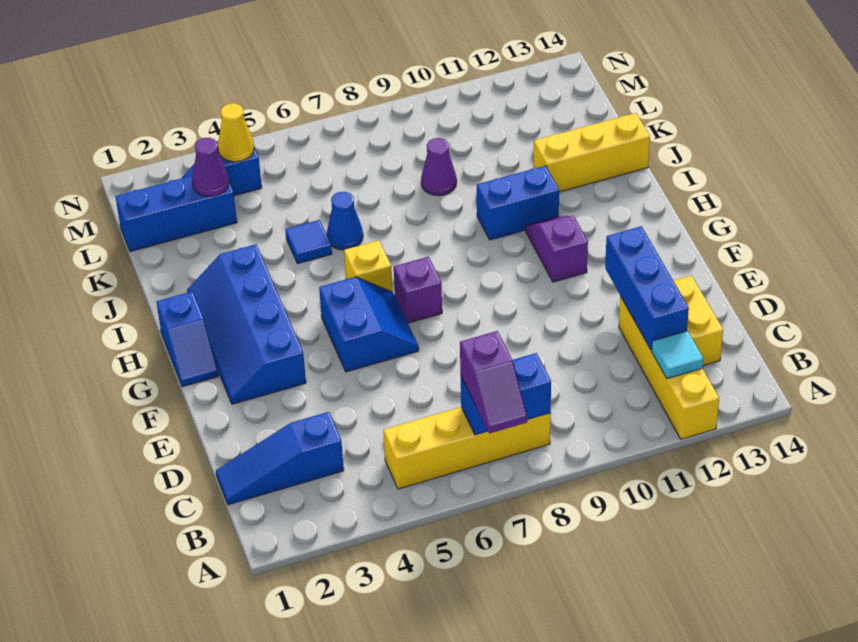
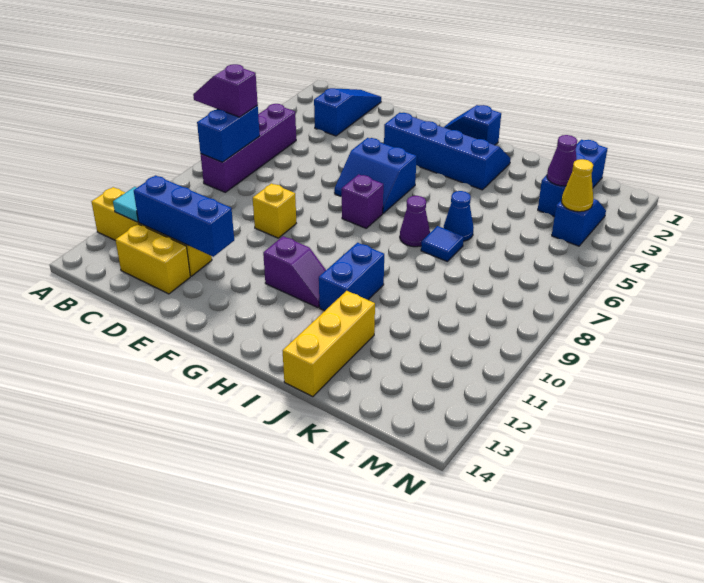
yellow 1x4 brick [383,407,551,489] -> purple 1x4 brick [201,104,296,192]
yellow 1x1 brick [344,240,393,292] -> yellow 1x1 brick moved to [253,183,296,238]
blue 1x1 tile [286,220,332,264] -> blue 1x1 tile moved to [421,226,464,261]
purple 1x1 cone [421,138,457,196] -> purple 1x1 cone moved to [400,196,430,247]

